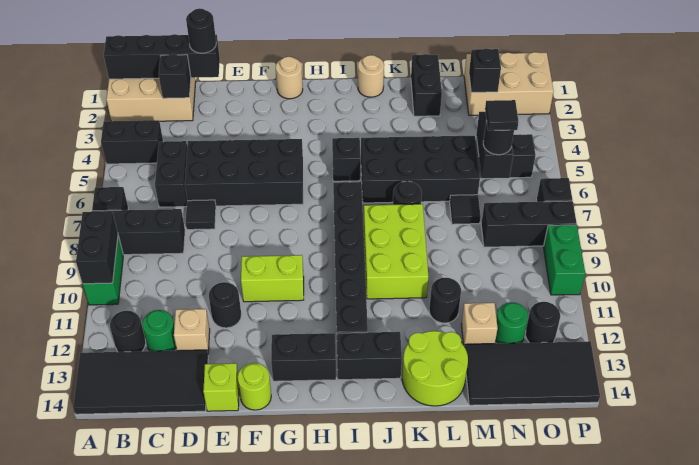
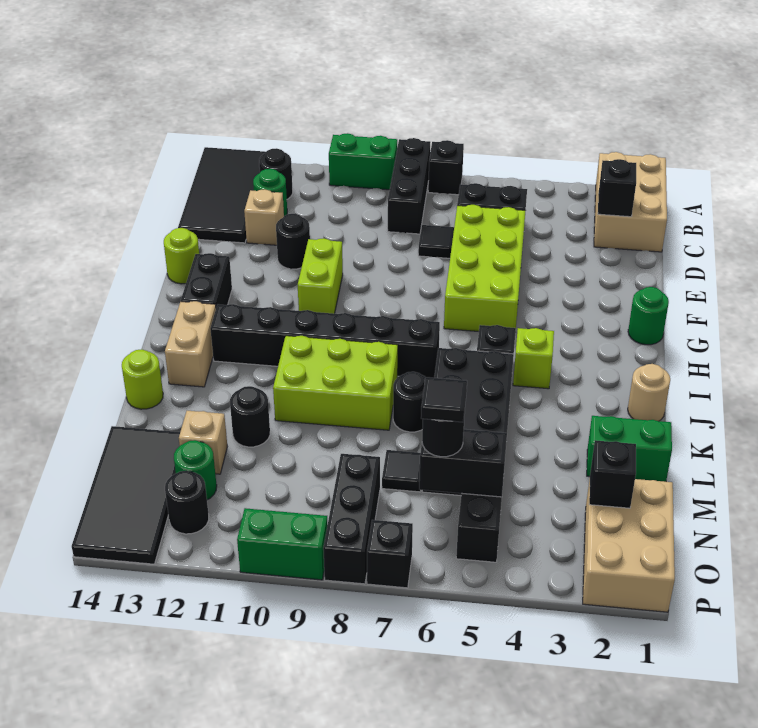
black 1x4 brick [104,34,220,79] -> none
black 1x2 brick [101,120,163,164] -> none
black 1x2 brick [76,211,118,284] -> none
black 1x1 round brick [186,8,216,53] -> none
black 2x4 brick [185,139,303,206] -> lime 2x4 brick [444,205,526,331]
lime 1x1 brick [203,363,239,411] -> lime 1x1 brick moved to [513,328,554,389]
tan 1x1 round brick [276,57,303,99] -> green 1x1 round brick [628,287,669,345]
black 1x2 brick [337,332,402,380] -> tan 1x2 brick [165,301,216,387]
lime 2x2 round brick [402,331,468,406] -> lime 1x1 round brick [122,349,163,409]
black 1x2 brick [411,54,442,116] -> green 1x2 brick [587,416,672,482]

